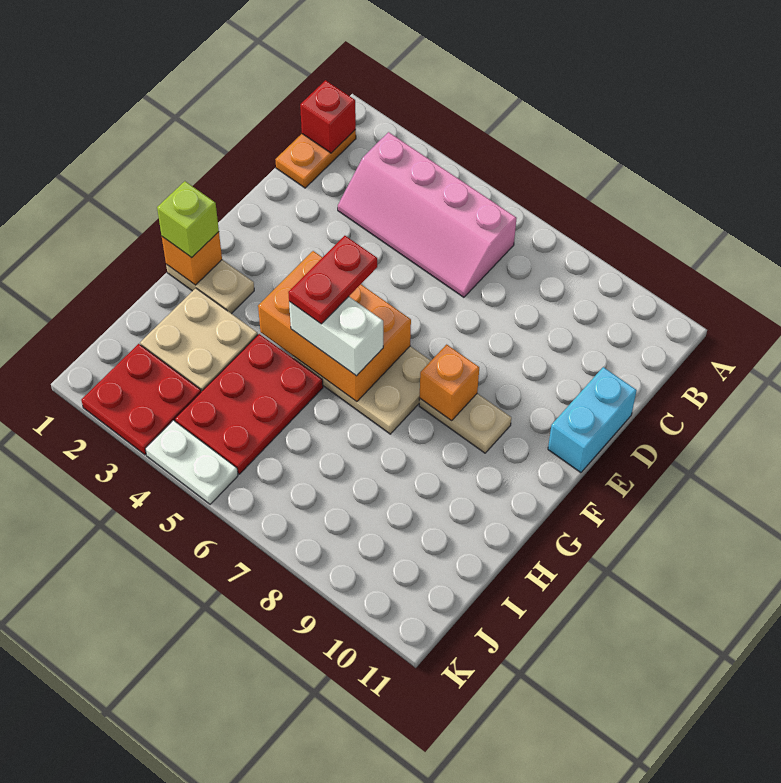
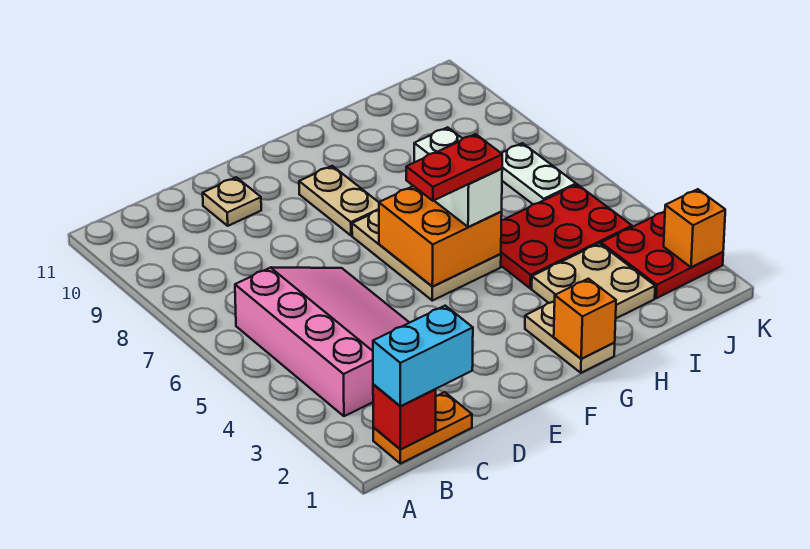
pink 2x4 slope [338,132,517,297] -> pink 3x4 slope [235,267,409,416]
none -> tan 1x1 plate [203,177,261,226]
cyan 1x2 brick [548,367,637,473] -> cyan 1x2 brick moved to [373,306,473,406]
orange 2x3 brick [258,251,411,402] -> orange 2x2 brick [379,186,502,287]
orange 1x1 brick [420,344,479,421] -> orange 1x1 brick moved to [664,189,725,267]
lime 1x1 brick [157,181,219,257] -> none
white 1x2 plate [145,420,238,504] -> white 1x2 plate moved to [501,143,576,204]

